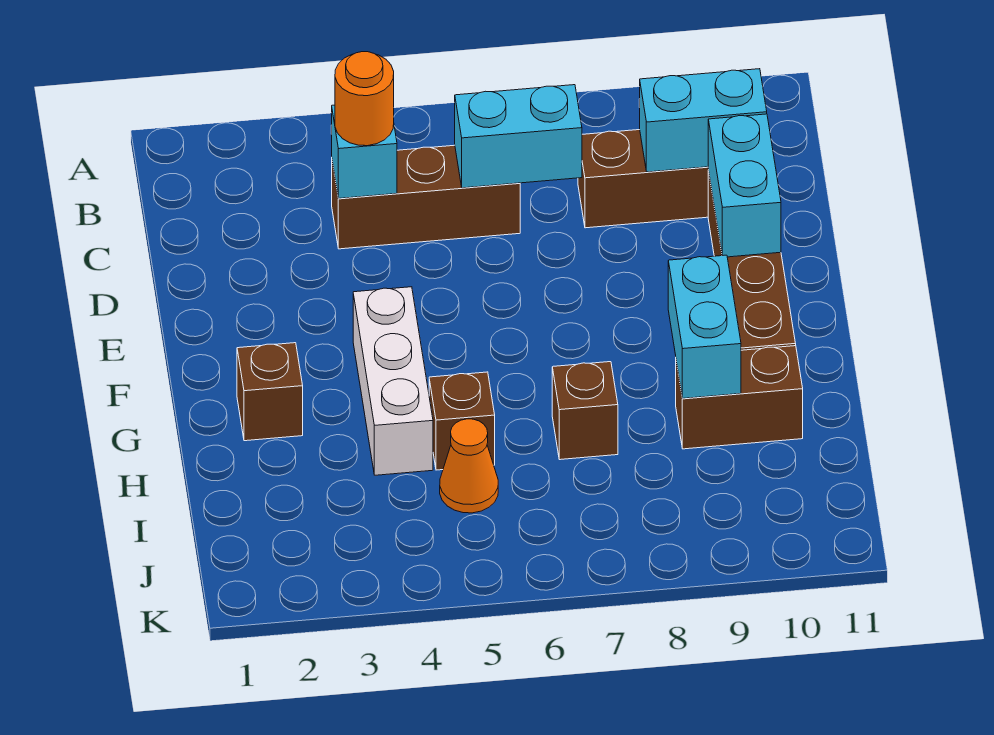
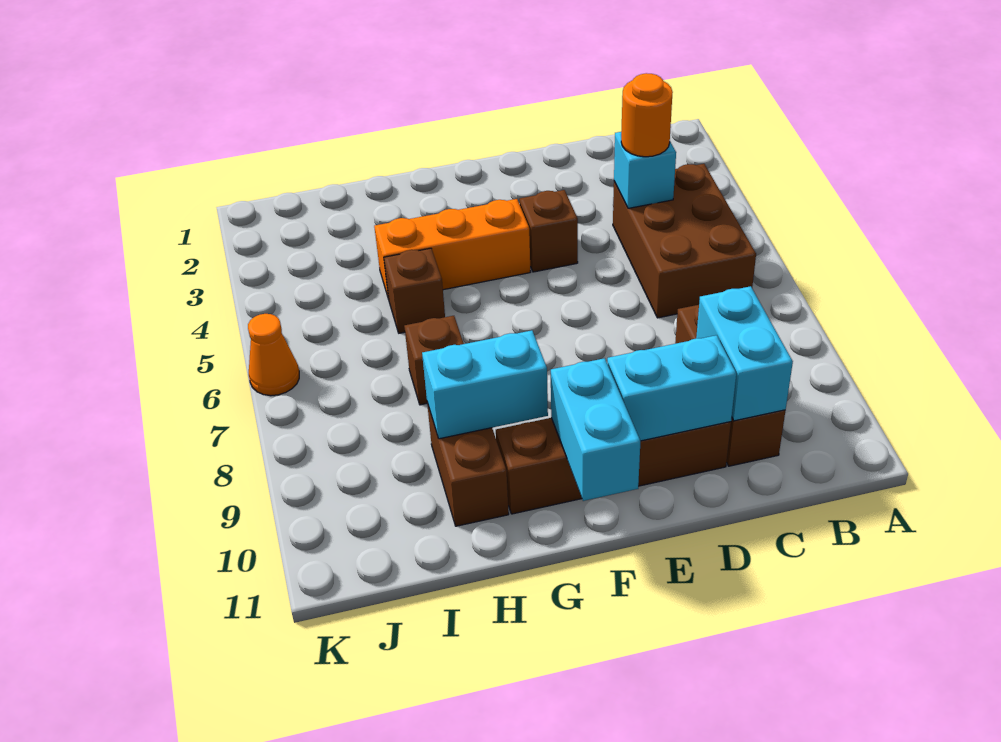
brown 1x3 brick [332,145,520,249] -> brown 2x3 brick [613,164,756,318]
cyan 1x2 brick [455,85,582,188] -> cyan 1x2 brick moved to [551,358,641,501]
white 1x3 brick [353,287,433,475] -> orange 1x3 brick [374,199,530,298]
brown 1x1 brick [237,343,303,441] -> brown 1x1 brick moved to [519,190,578,272]
orange 1x1 cone [440,419,498,513] -> orange 1x1 cone moved to [248,314,299,396]

